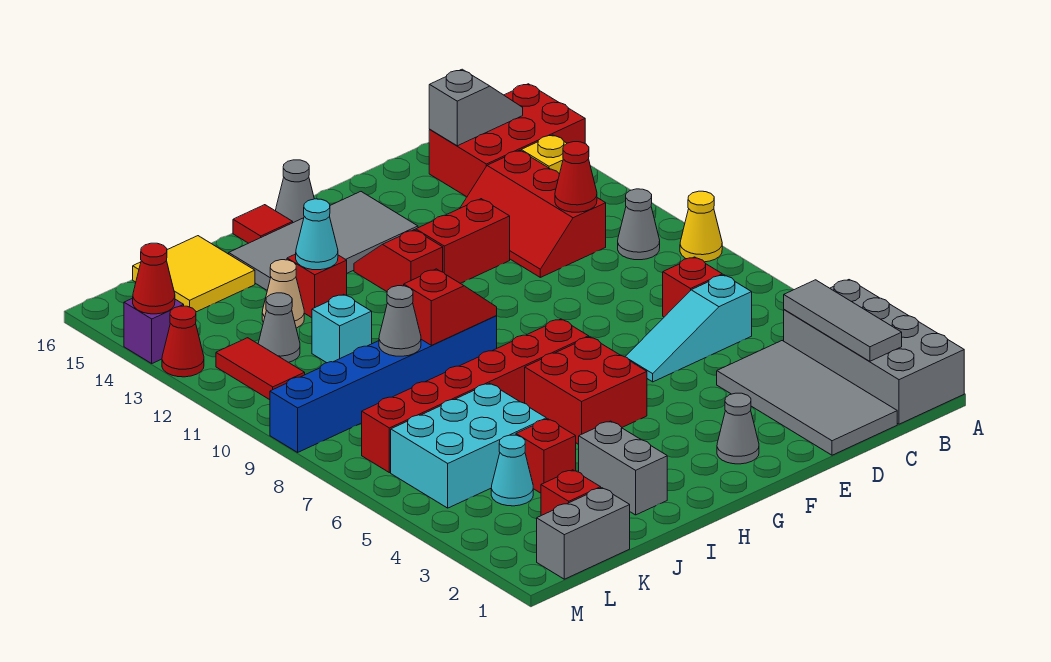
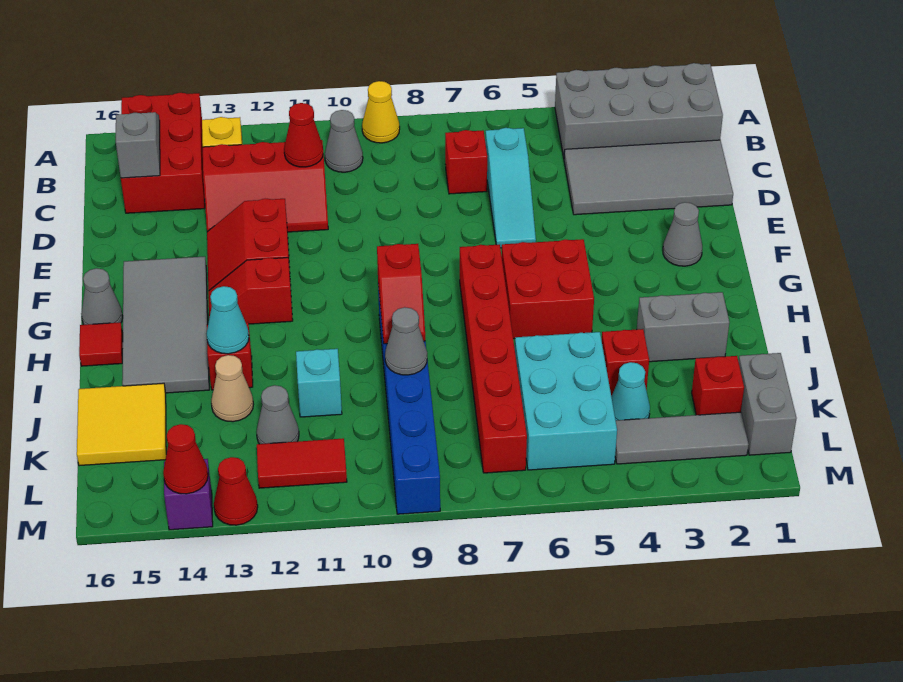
grey 1x3 tile [784,280,902,361] -> grey 1x3 tile moved to [615,412,749,464]
red 1x2 slope [404,269,497,345] -> red 1x2 slope turned to [377,244,425,344]

